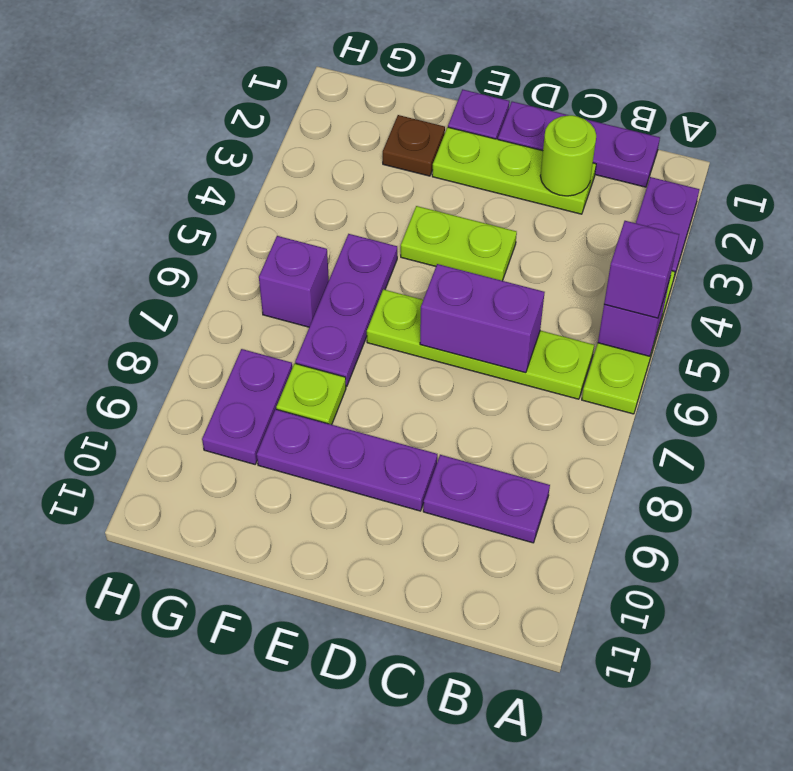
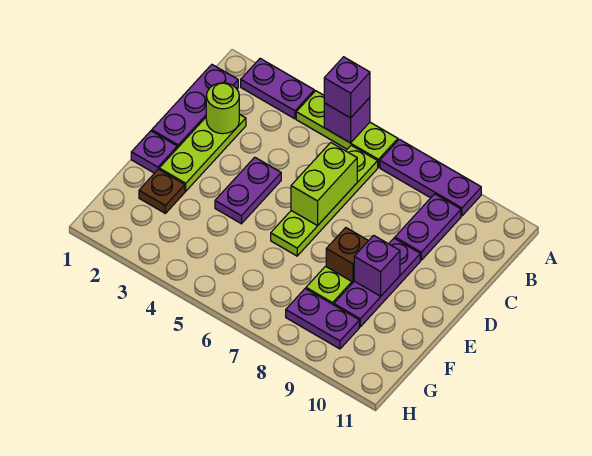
purple 1x2 brick [420,264,545,373] -> lime 1x2 brick [291,143,357,226]
lime 1x2 plate [401,206,517,281] -> purple 1x2 plate [215,157,281,224]
none -> brown 1x1 brick [326,228,368,283]
purple 1x3 plate [295,234,397,387] -> purple 1x3 plate moved to [380,139,481,216]
purple 1x1 brick [259,236,329,327] -> purple 1x1 brick moved to [354,235,400,296]

